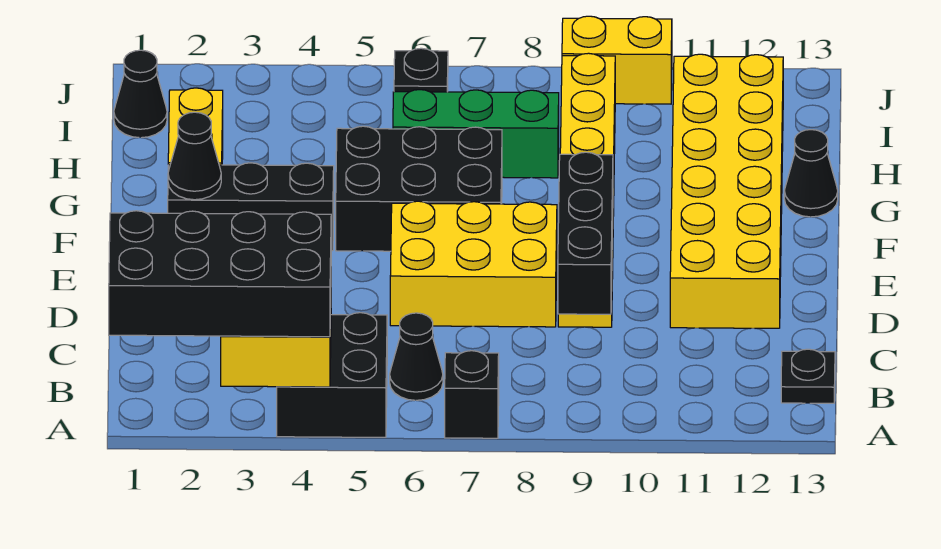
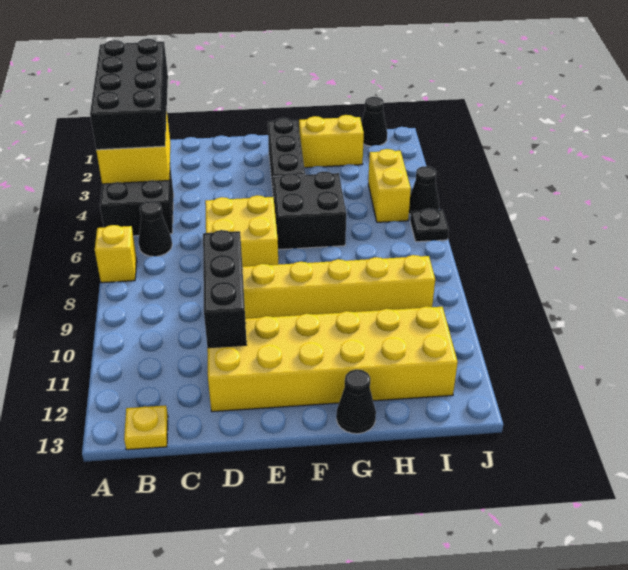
black 1x1 brick [445,351,499,438] -> yellow 1x1 brick [95,225,137,283]
black 1x1 plate [781,349,835,403] -> yellow 1x1 plate [124,405,168,450]
black 1x3 brick [558,152,613,314] -> black 1x3 brick turned to [203,230,247,348]
yellow 2x3 brick [390,201,557,327] -> yellow 2x2 brick [205,195,278,267]
black 1x1 cone [168,112,221,200] -> black 1x1 cone moved to [409,166,439,215]
black 2x3 brick [336,126,502,251] -> black 2x2 brick [273,171,346,250]
green 1x3 brick [393,90,559,178] -> none
yellow 1x2 brick [562,16,672,104] -> yellow 1x2 brick moved to [368,149,411,222]

